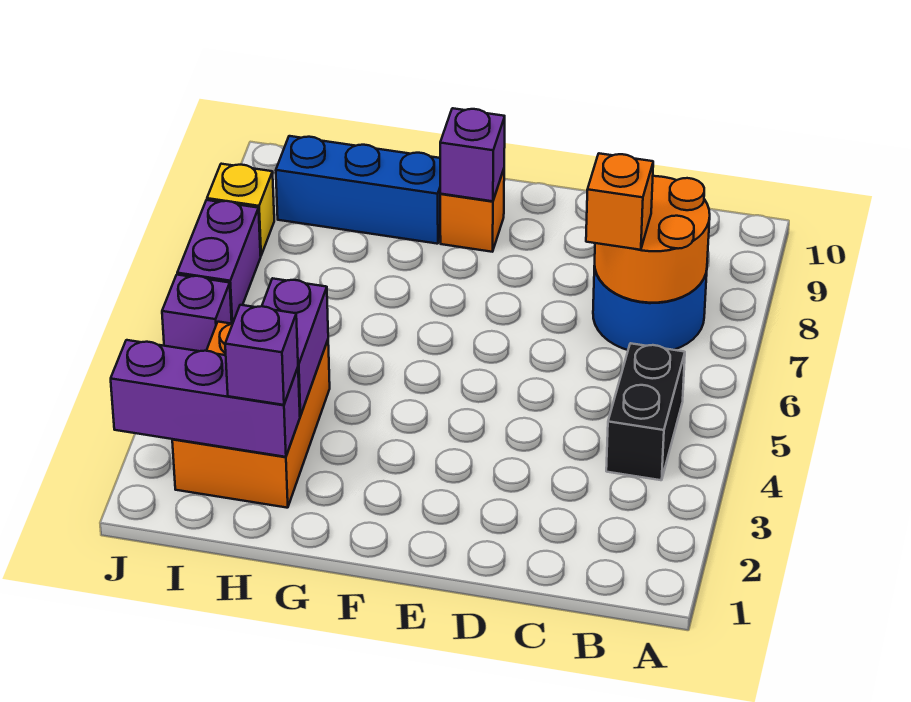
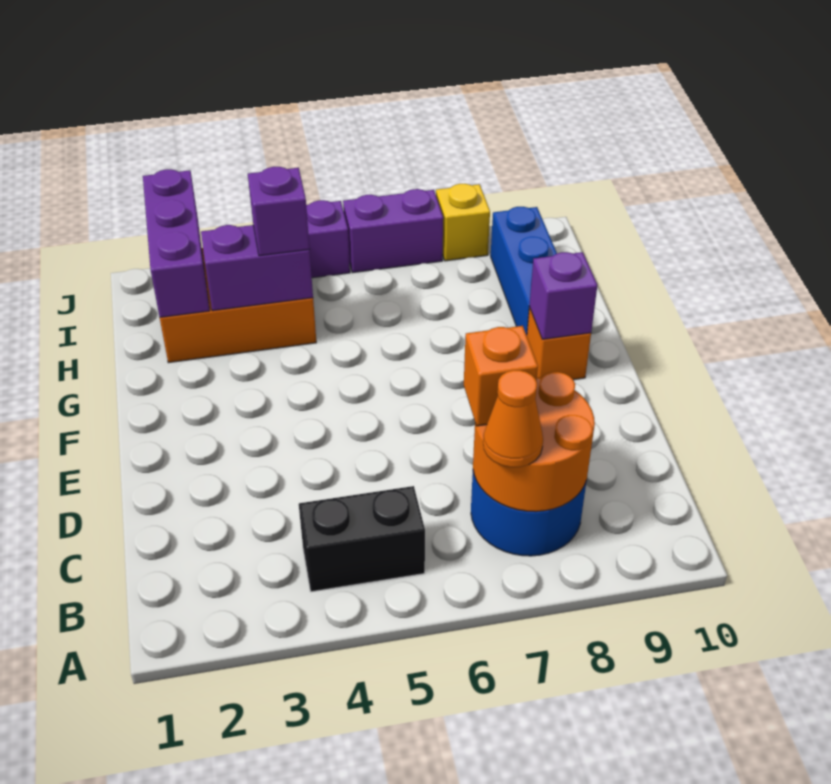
none -> orange 1x1 cone [483,370,543,467]
purple 1x1 brick [225,305,298,405] -> purple 1x1 brick moved to [248,167,310,256]

